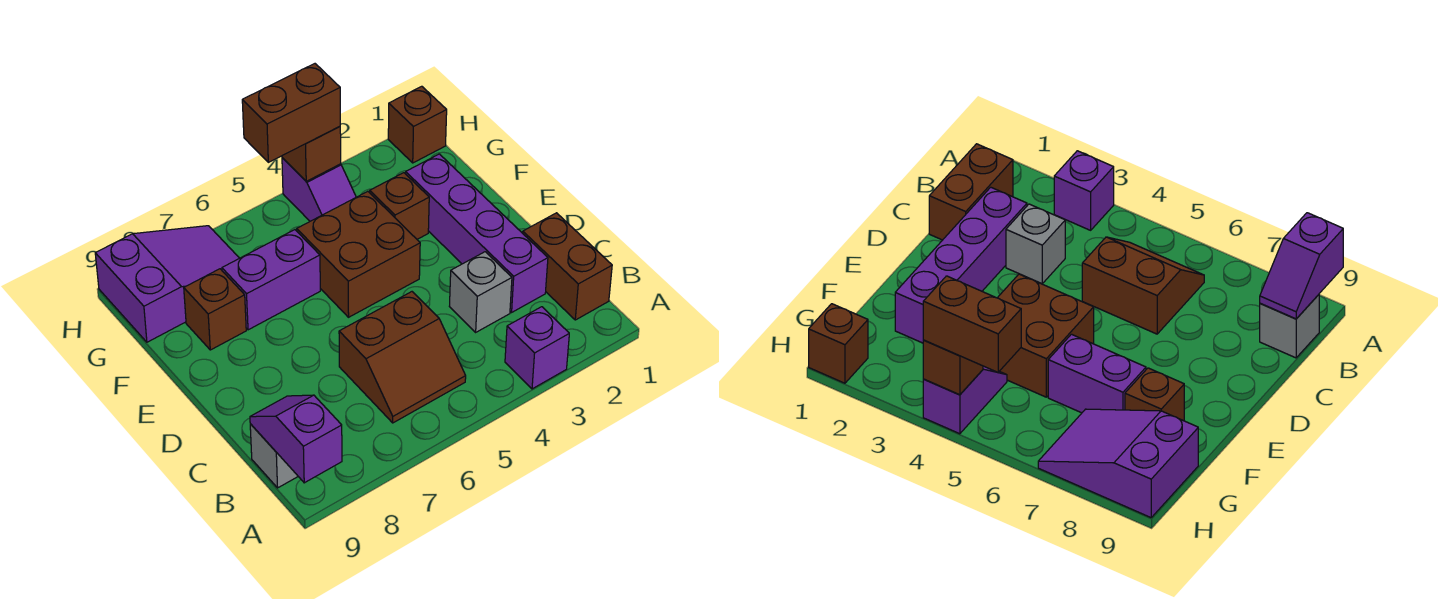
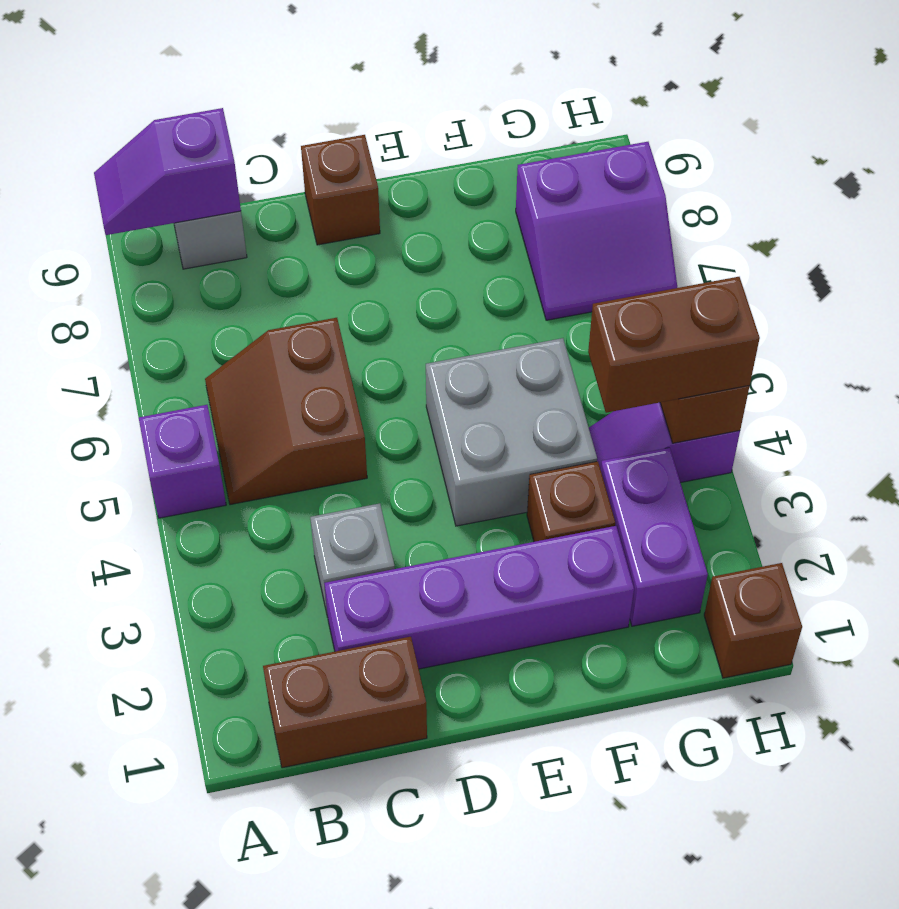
purple 1x1 brick [505,307,569,389] -> purple 1x1 brick moved to [139,405,226,518]
purple 1x2 slope [250,395,342,483] -> purple 1x2 slope turned to [94,108,241,235]
brown 2x2 brick [297,191,420,317] -> grey 2x2 brick [426,338,597,526]
purple 1x2 brick [222,230,320,330] -> purple 1x2 brick moved to [601,448,708,626]
brown 1x1 brick [184,269,246,350] -> brown 1x1 brick moved to [301,135,380,245]
purple 2x3 slope [95,226,239,342] -> purple 2x2 slope [516,142,677,320]
brown 1x2 brick [242,64,340,162] -> brown 1x2 brick turned to [588,277,760,413]

